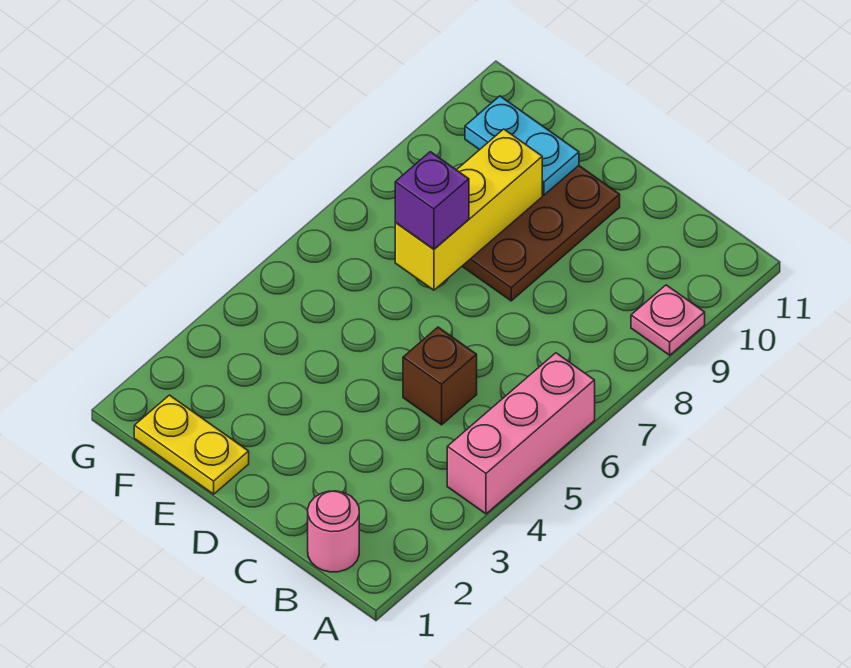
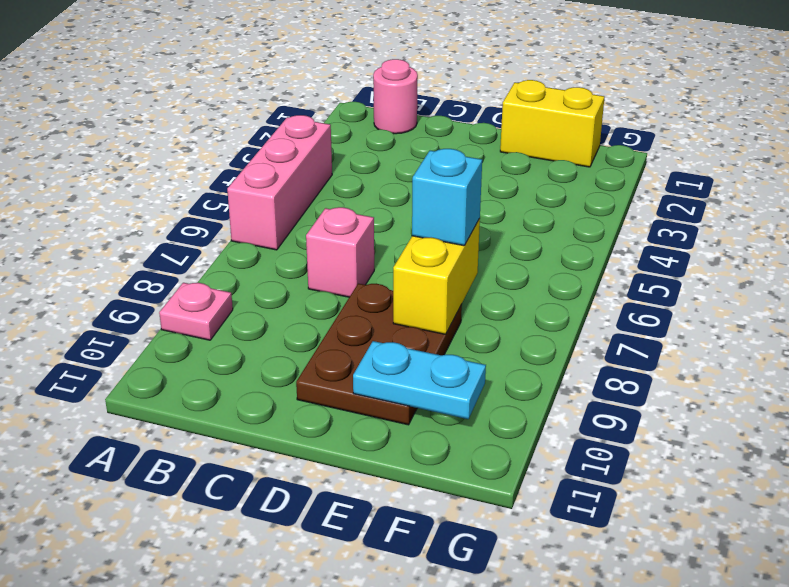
brown 1x1 brick [403,327,477,425] -> none
none -> pink 1x1 brick [306,207,374,297]
yellow 1x2 plate [134,395,249,494] -> yellow 1x2 brick [500,80,604,167]
yellow 1x3 brick [395,129,542,290] -> yellow 1x2 brick [393,218,480,334]
purple 1x1 brick [395,152,469,249] -> cyan 1x1 brick [412,149,482,246]

